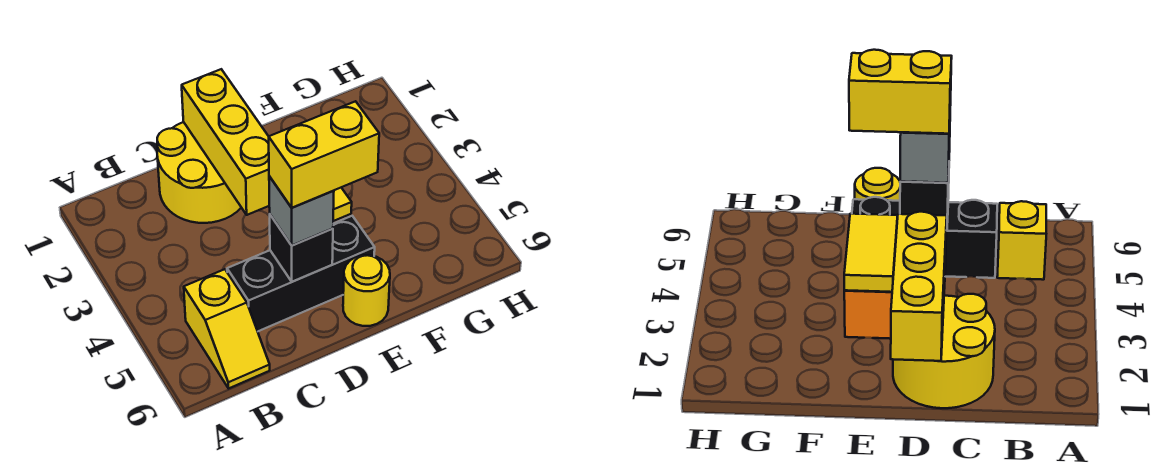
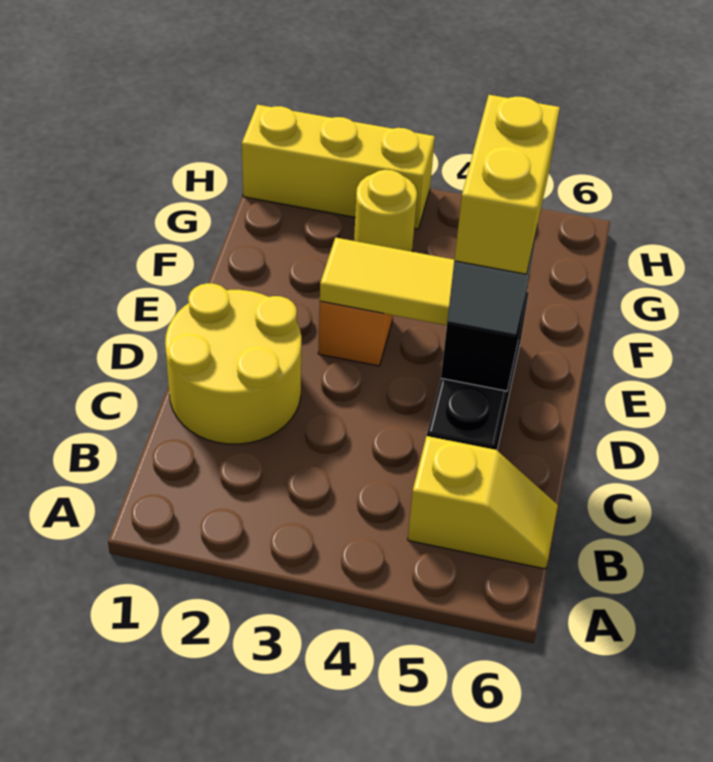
yellow 1x3 brick [182,69,269,215] -> yellow 1x3 brick moved to [242,105,435,229]
yellow 1x1 round brick [343,255,390,326] -> yellow 1x1 round brick moved to [354,170,417,252]

